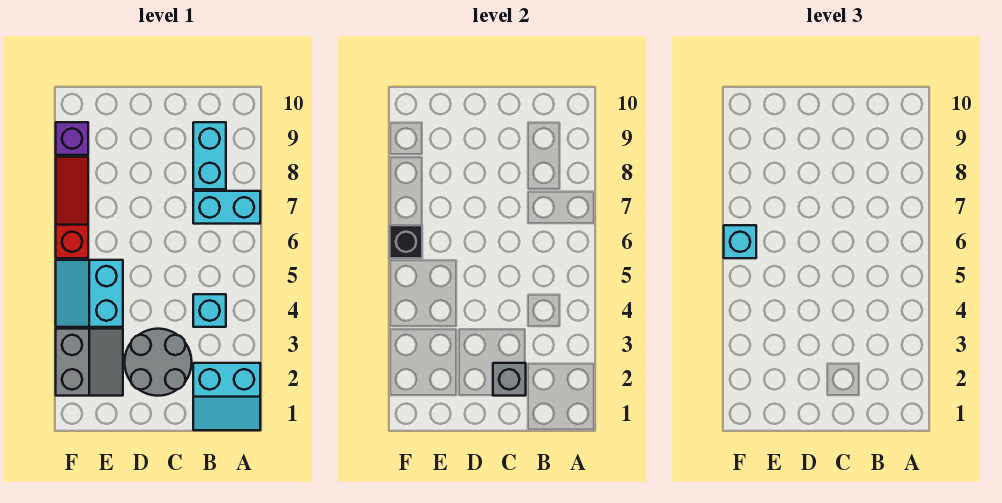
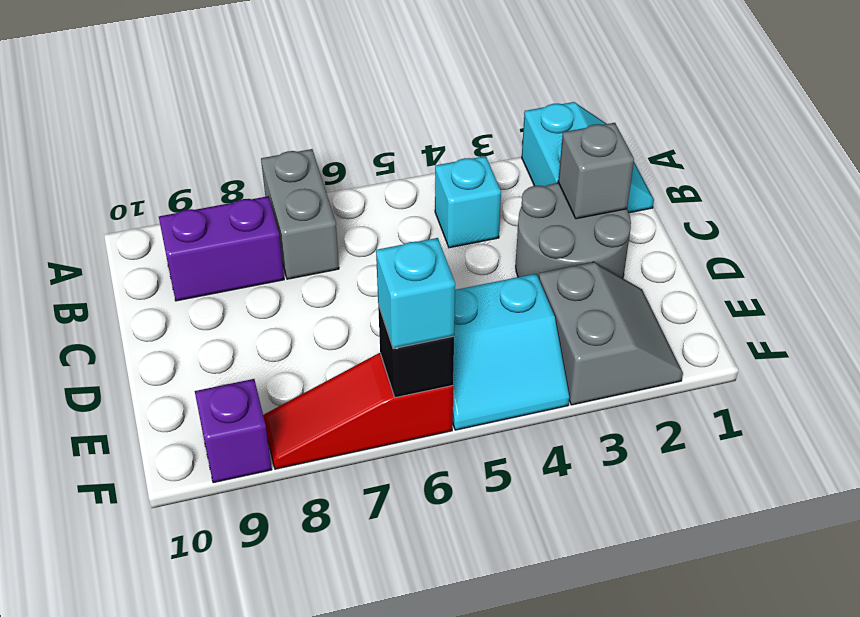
cyan 1x2 brick [193,191,260,224] -> grey 1x2 brick [261,149,339,279]
cyan 1x2 brick [193,122,226,189] -> purple 1x2 brick [159,196,284,301]
grey 2x2 slope [56,329,123,396] -> grey 2x2 slope turned to [539,262,683,405]

